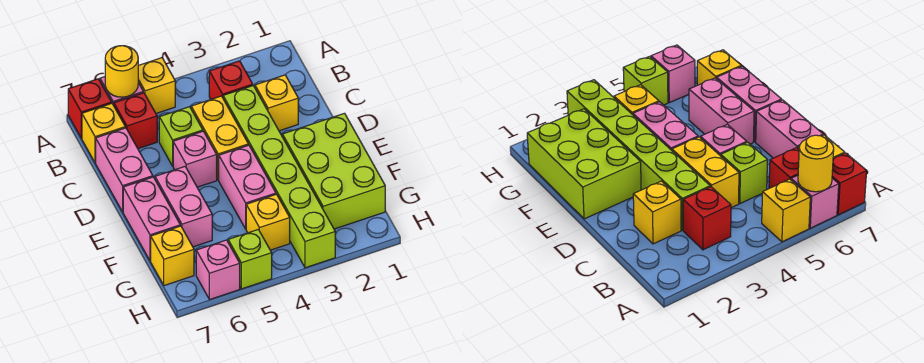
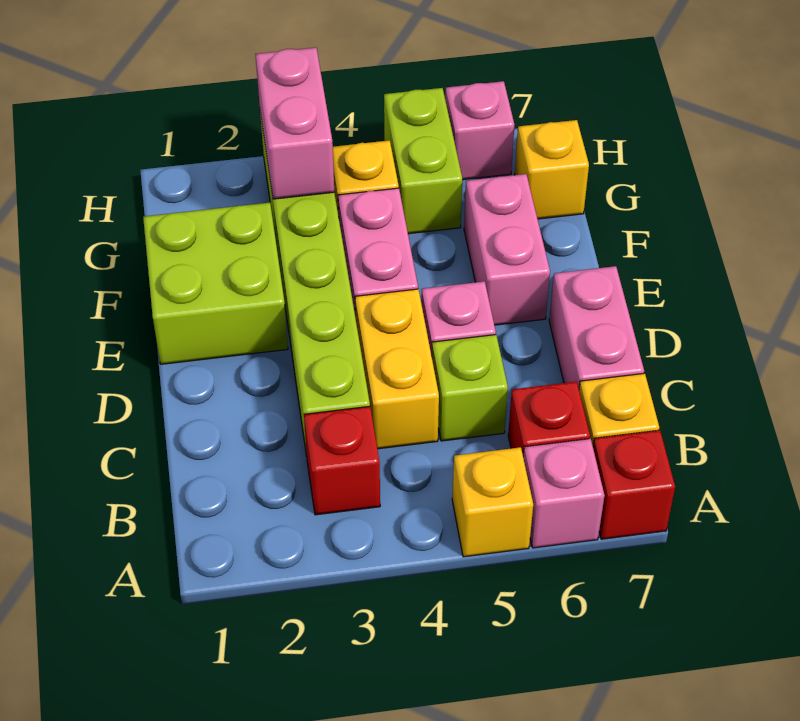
yellow 1x1 round brick [105,46,138,97] -> none
yellow 1x1 brick [255,75,298,131] -> none
lime 2x3 brick [283,113,385,229] -> lime 2x2 brick [143,202,288,364]
pink 1x2 brick [123,177,180,261] -> pink 1x2 brick moved to [255,48,334,199]
lime 1x1 brick [228,230,272,289] -> lime 1x2 brick [384,88,462,234]

